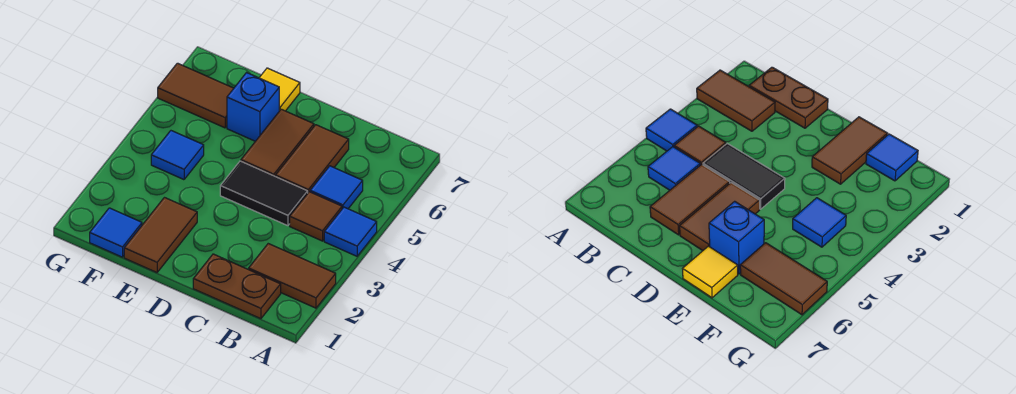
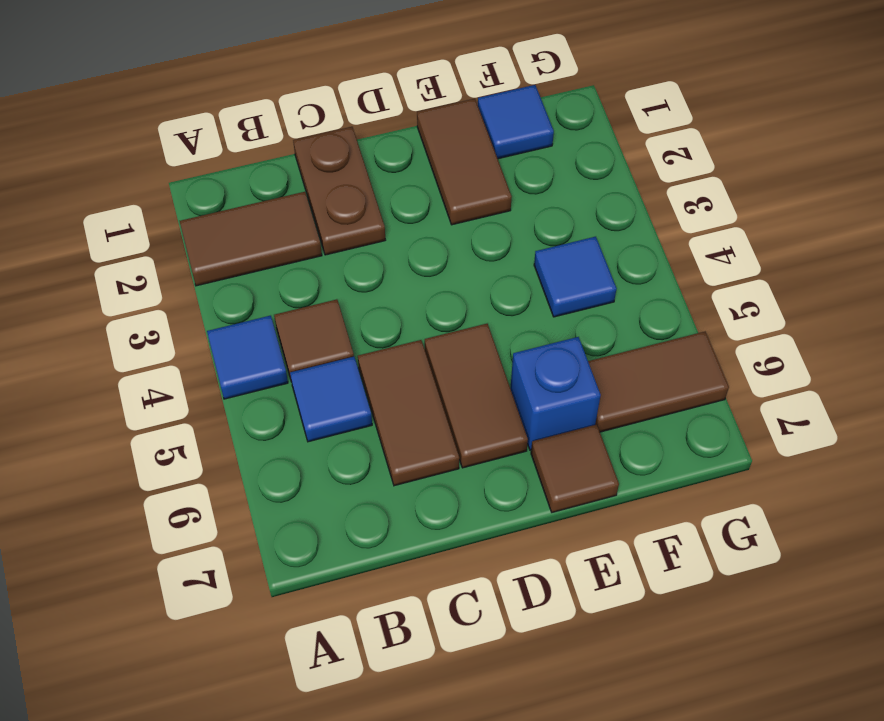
brown 1x2 plate [193,254,281,319] -> brown 1x2 plate turned to [293,127,385,255]
black 1x2 tile [220,161,308,226] -> none
yellow 1x1 tile [259,68,300,111] -> brown 1x1 tile [531,425,619,512]

